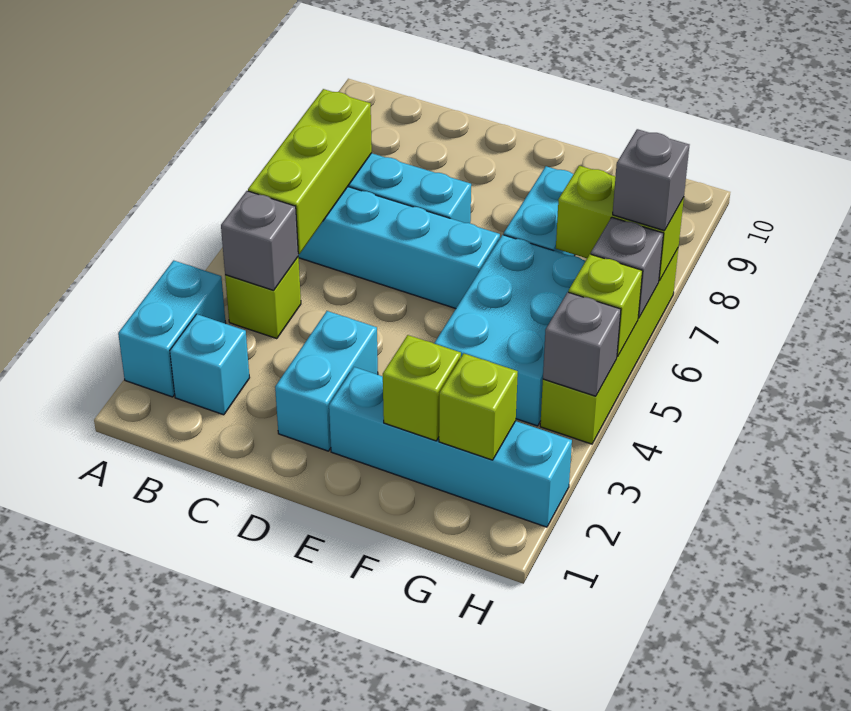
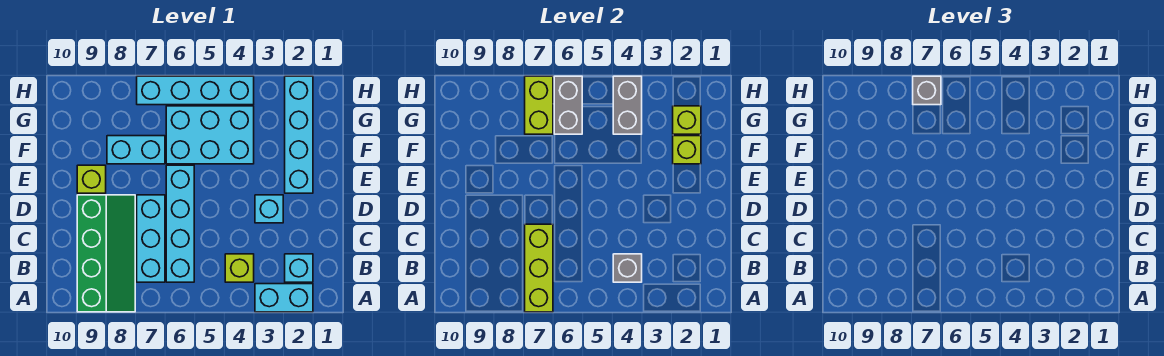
none -> green 2x4 slope [77,195,135,312]
lime 1x3 brick [248,89,372,254] -> lime 1x3 brick turned to [525,224,553,312]
cyan 1x2 brick [275,311,378,451] -> cyan 1x1 brick [255,195,283,223]
lime 1x4 brick [540,249,678,444] -> cyan 1x4 brick [137,76,254,105]
grey 1x1 brick [543,292,621,396] -> grey 1x2 brick [613,76,642,134]
lime 1x1 brick [568,254,643,357] -> lime 1x1 brick moved to [77,165,106,193]
grey 1x1 brick [591,217,664,318] -> grey 1x2 brick [554,76,582,134]

